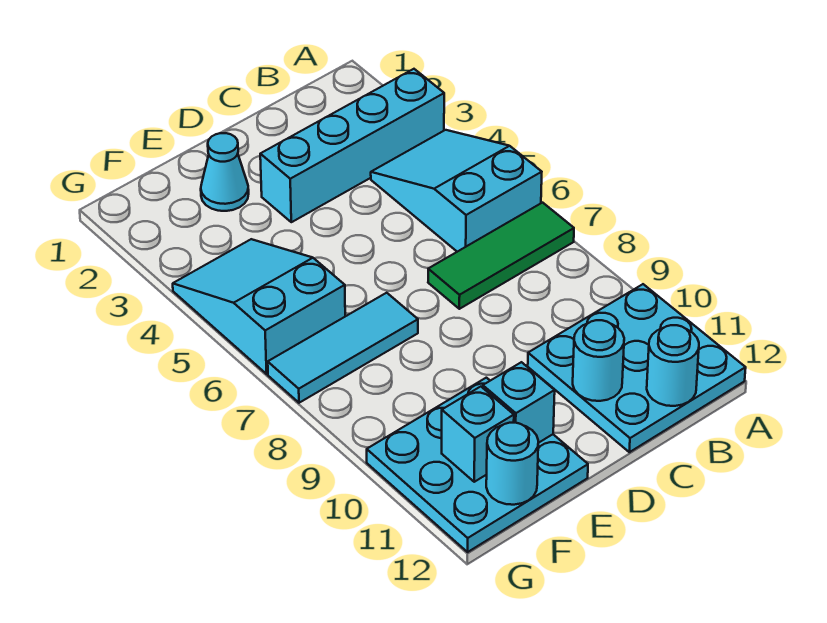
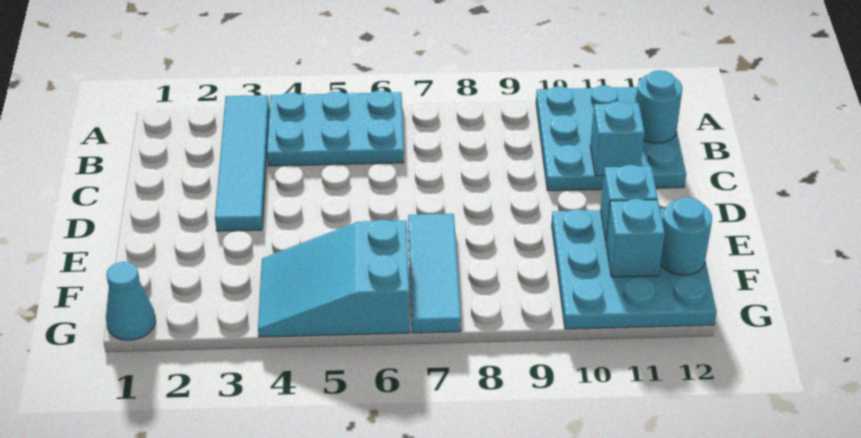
cyan 1x4 brick [260,69,444,222] -> cyan 1x4 tile [215,95,269,231]
cyan 2x3 slope [371,130,542,252] -> cyan 2x3 plate [267,90,404,166]
green 1x3 tile [428,203,574,309] -> none
cyan 1x1 round brick [573,320,624,401] -> cyan 1x1 brick [590,101,645,176]
cyan 1x1 cone [201,133,249,211] -> cyan 1x1 cone moved to [106,262,156,340]

